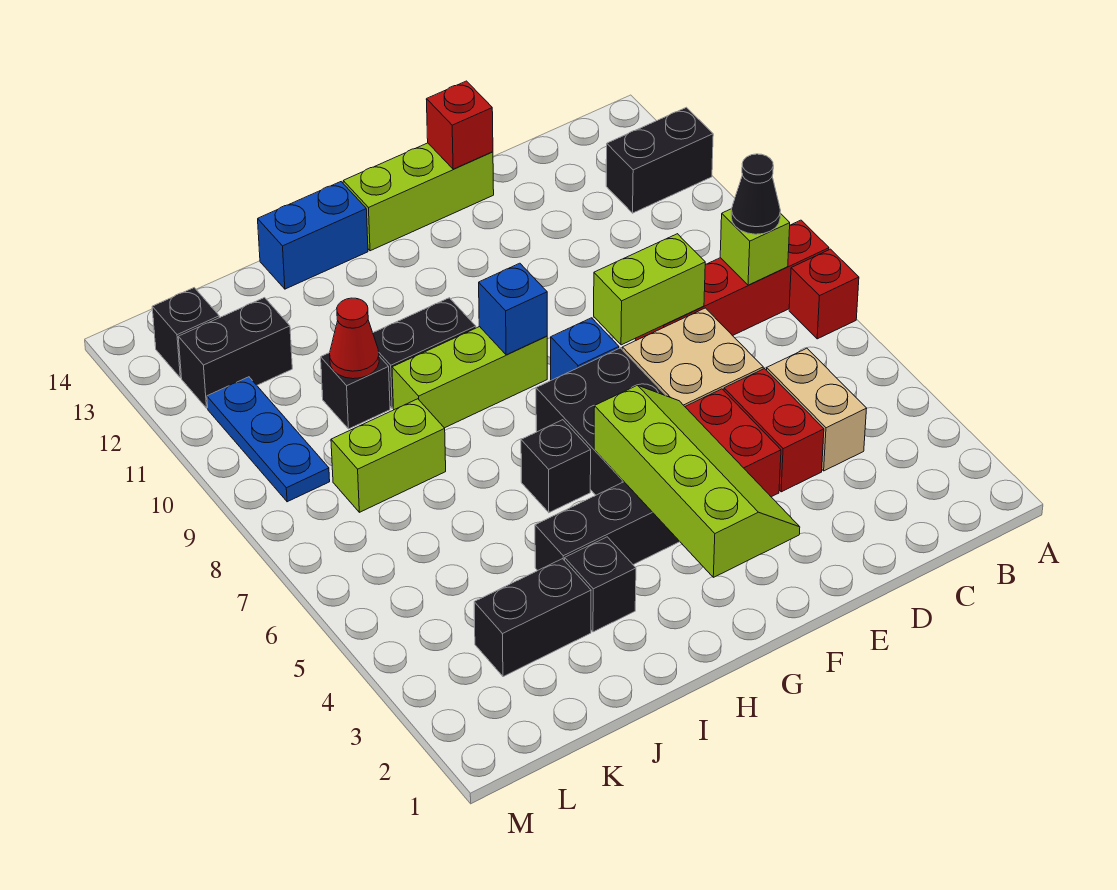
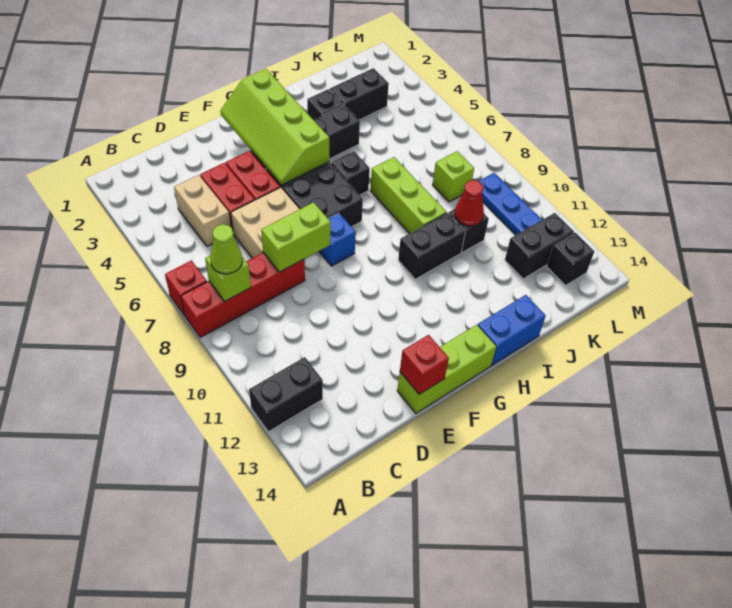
black 1x1 cone [731,154,780,234] -> lime 1x1 cone [210,224,242,274]
lime 1x3 brick [392,327,547,428] -> lime 1x3 brick turned to [370,157,447,234]
blue 1x1 brick [479,263,547,355] -> none
lime 1x2 brick [331,399,446,512] -> lime 1x1 brick [433,151,474,202]

